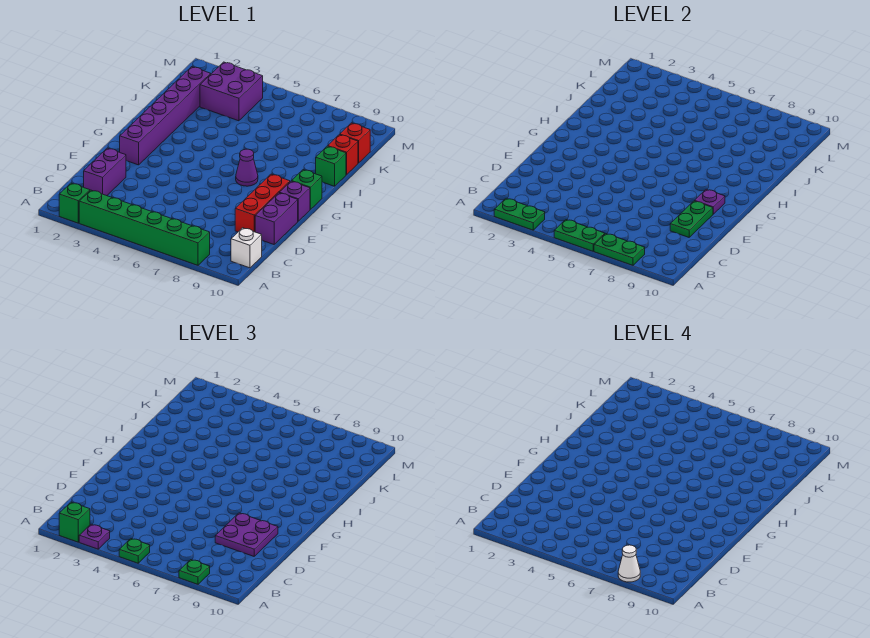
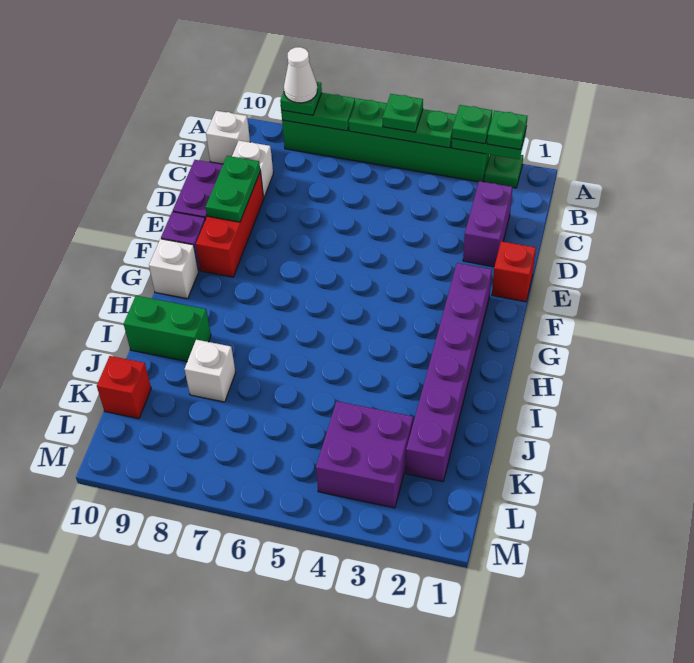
green 1x1 brick [59,183,90,223] -> green 1x1 plate [484,155,523,188]
green 1x1 brick [59,502,90,542] -> green 1x1 plate [487,110,528,150]
purple 1x1 plate [79,524,110,549] -> green 1x1 plate [452,105,492,144]
green 1x2 plate [554,220,605,251] -> green 1x3 plate [349,99,456,148]
none -> white 1x1 brick [232,141,273,198]
purple 2x2 plate [215,513,278,556] -> none
purple 1x1 plate [694,189,725,214] -> none
purple 1x1 cone [236,149,258,186] -> none
green 1x1 brick [292,170,322,209] -> white 1x1 brick [149,239,198,299]
green 1x1 brick [315,146,346,186] -> green 1x2 brick [124,296,211,361]
none -> white 1x1 brick [184,340,236,402]
red 1x1 brick [328,135,358,175] -> red 1x1 brick moved to [492,241,536,302]

